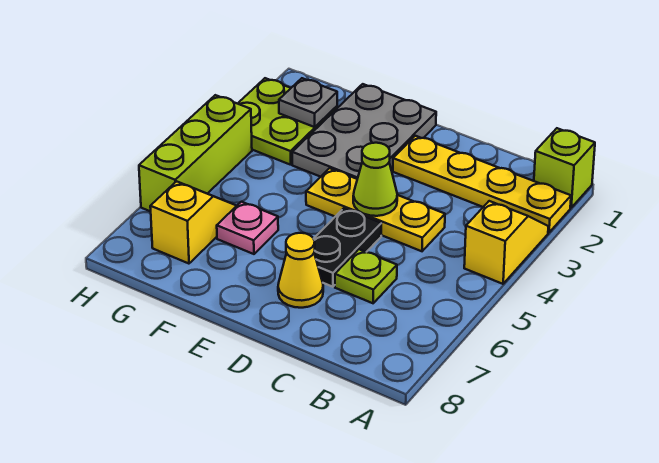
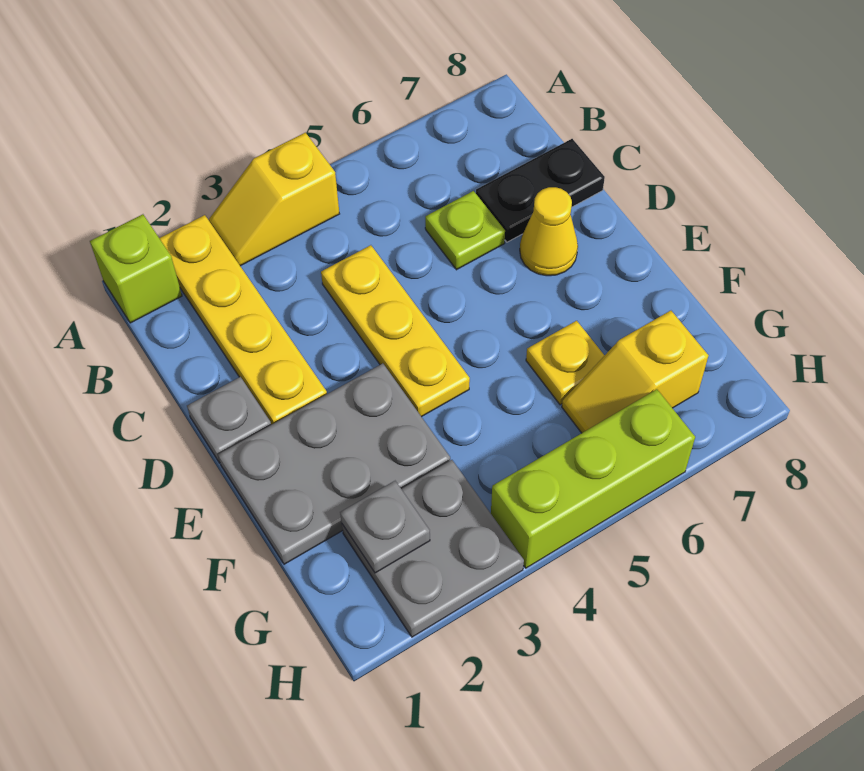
none -> grey 1x1 plate [187,377,271,463]
lime 1x1 cone [353,143,397,216] -> none
black 1x2 plate [314,208,381,287] -> black 1x2 plate moved to [476,139,605,242]
pink 1x1 plate [217,202,278,254] -> yellow 1x1 plate [526,321,605,405]
lime 2x2 plate [238,78,337,165] -> grey 2x2 plate [342,460,524,637]

